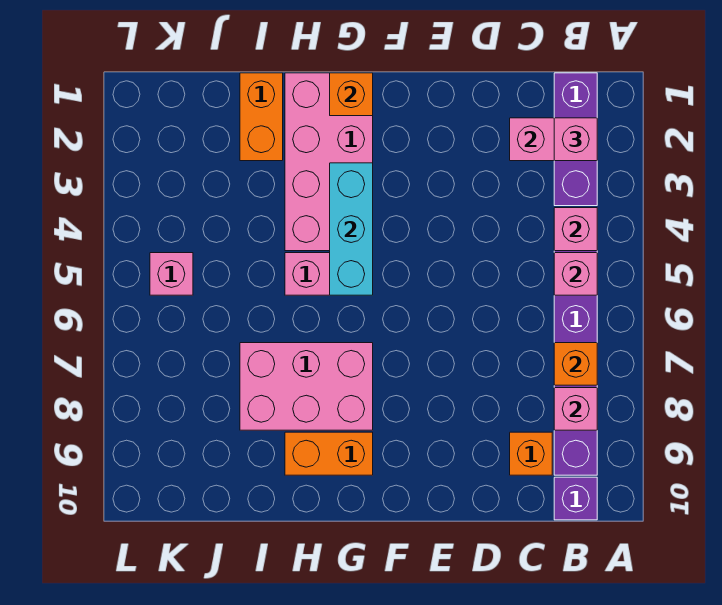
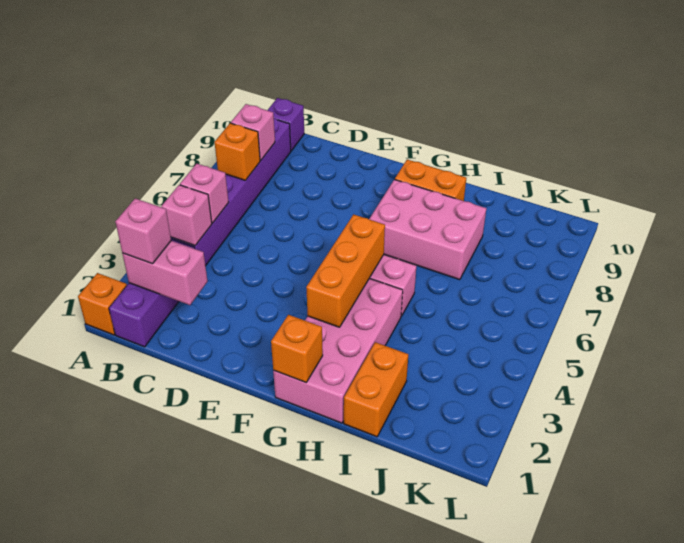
orange 1x1 brick [510,432,552,475] -> orange 1x1 brick moved to [78,273,127,335]
cyan 1x3 brick [330,163,373,295] -> orange 1x3 brick [306,214,385,327]
pink 1x1 brick [150,253,193,295] -> none

